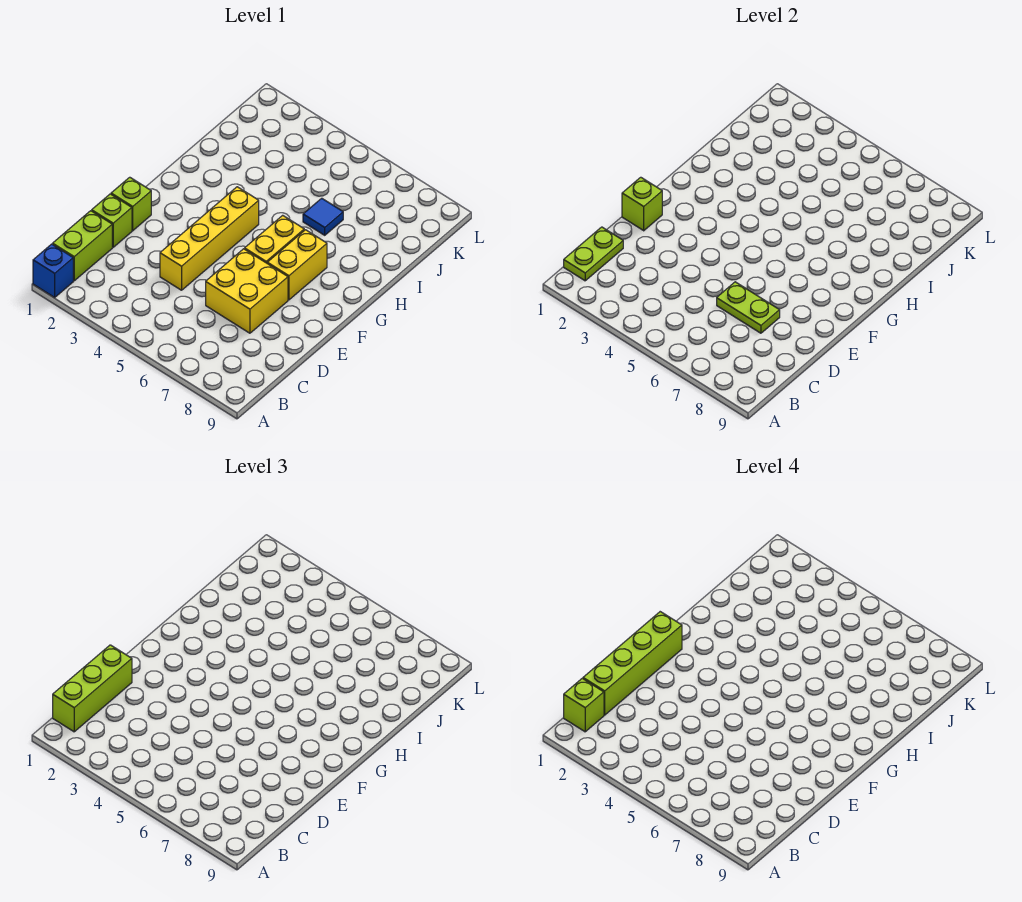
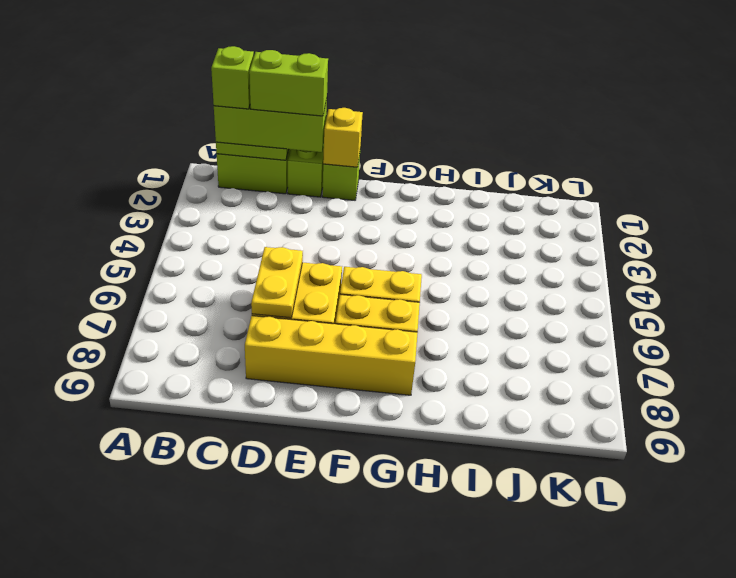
blue 1x1 brick [33,244,73,297] -> none
lime 1x4 brick [583,612,682,715] -> lime 1x2 brick [249,50,328,116]
yellow 1x4 brick [160,187,259,290] -> yellow 1x4 brick moved to [245,316,418,395]
lime 1x2 plate [717,282,780,333] -> yellow 1x2 plate [251,247,303,318]
lime 1x1 brick [622,177,662,231] -> yellow 1x1 brick [323,108,363,167]
blue 1x1 tile [303,198,343,235] -> none

